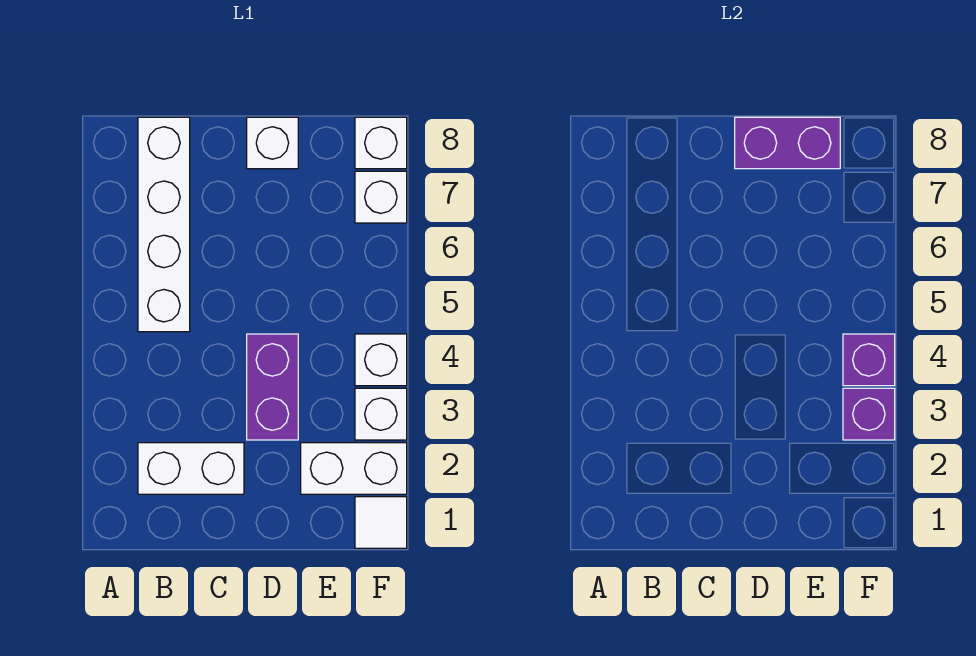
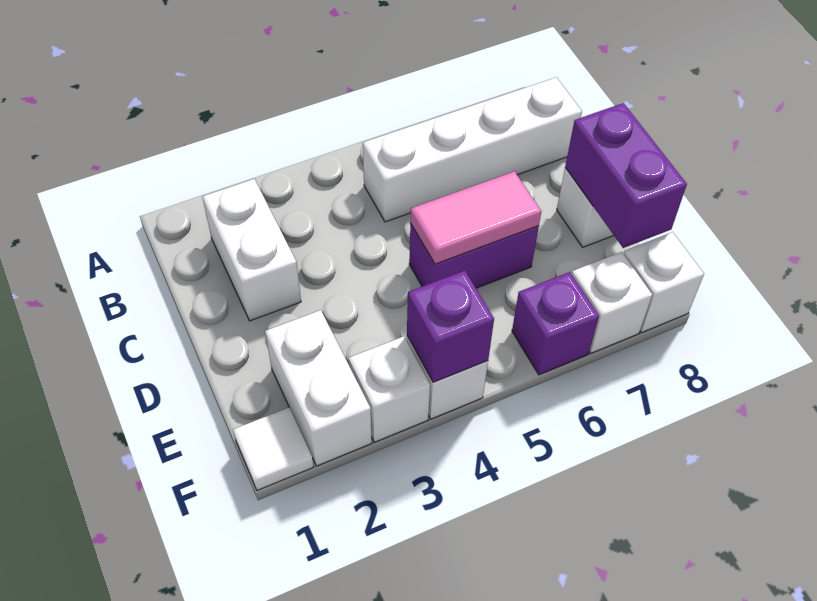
purple 1x2 brick [247,334,298,440] -> purple 1x2 brick moved to [409,223,539,288]
none -> pink 1x2 tile [410,171,541,264]
purple 1x1 brick [843,388,895,440] -> purple 1x1 brick moved to [512,272,599,375]

